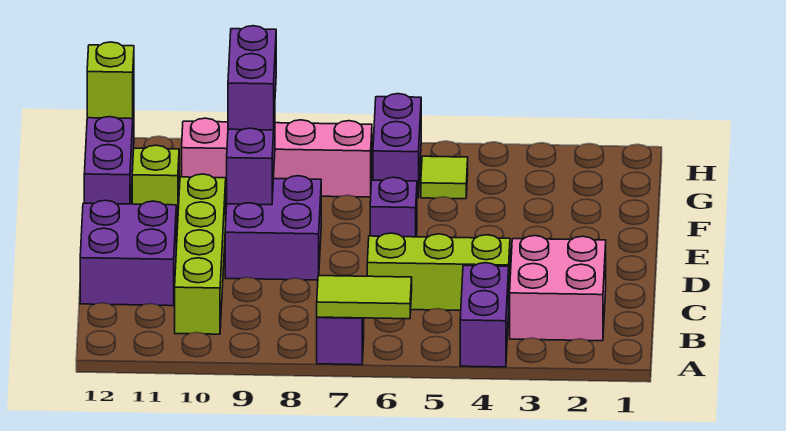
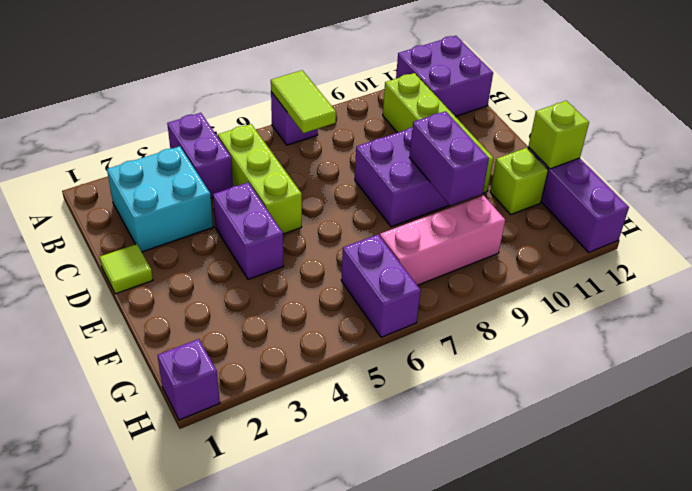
lime 1x2 tile [317,276,412,319] -> lime 1x2 tile turned to [271,70,336,133]
pink 2x2 brick [510,236,606,341] -> cyan 2x2 brick [107,146,213,252]
lime 1x3 brick [367,233,510,310] -> lime 1x3 brick turned to [218,124,302,234]
purple 2x2 brick [80,200,176,306] -> purple 2x2 brick moved to [396,36,493,117]
purple 1x1 brick [370,177,417,237] -> purple 1x1 brick moved to [158,339,220,420]
purple 1x2 brick [228,26,276,130] -> purple 1x2 brick moved to [213,183,284,280]
lime 1x1 tile [421,156,468,199] -> lime 1x1 tile moved to [100,244,153,294]
pink 1x4 brick [182,118,372,197] -> pink 1x3 brick [380,196,505,285]
lime 1x1 brick [87,42,134,119] -> lime 1x1 brick moved to [528,101,589,169]

